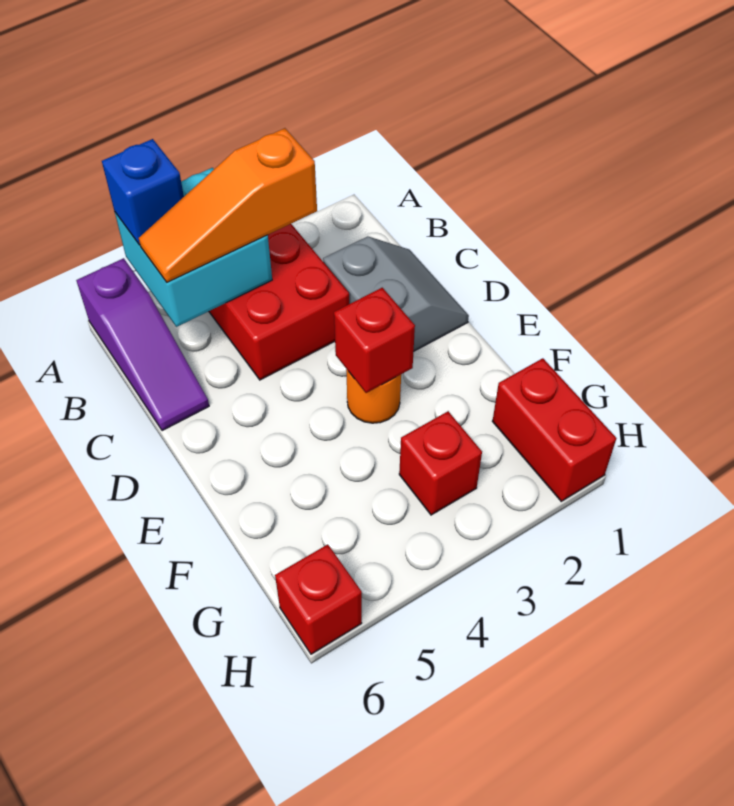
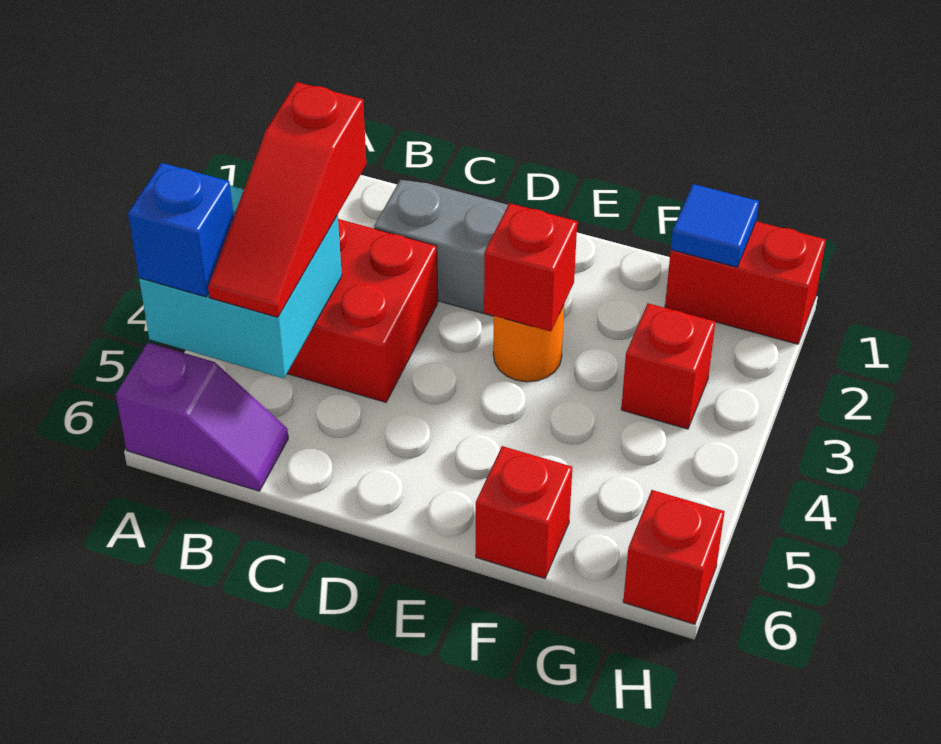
purple 1x3 slope [76,258,209,431] -> purple 1x2 slope [116,343,288,491]
orange 1x3 slope [139,128,317,282] -> red 1x3 slope [208,82,366,317]
none -> red 1x1 brick [476,446,572,578]
none -> blue 1x1 tile [671,184,759,267]

